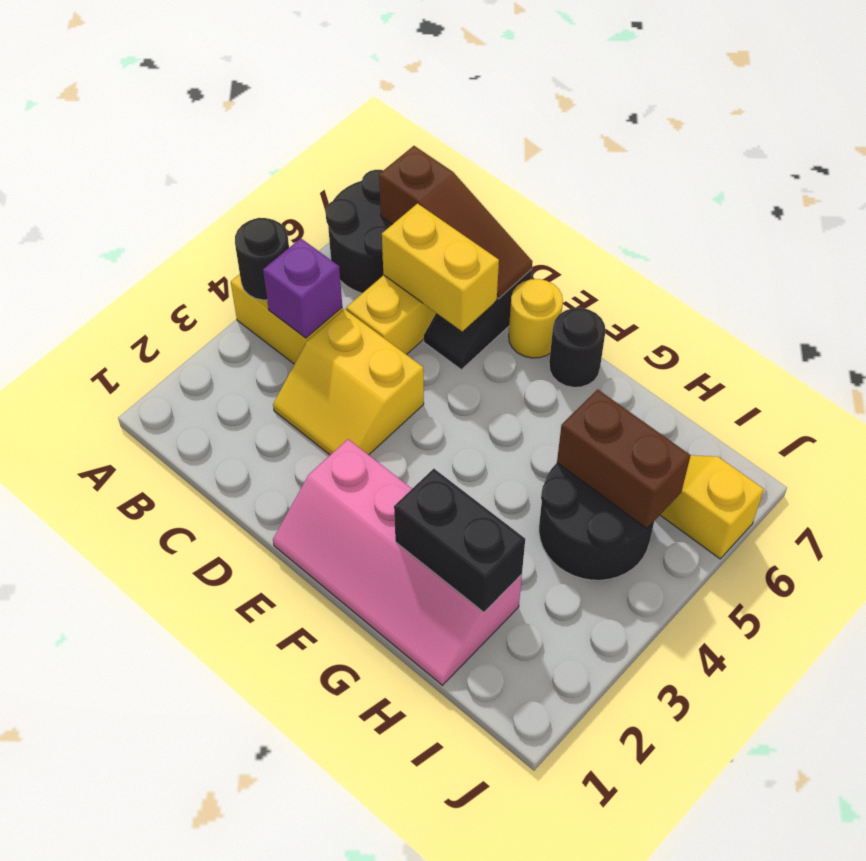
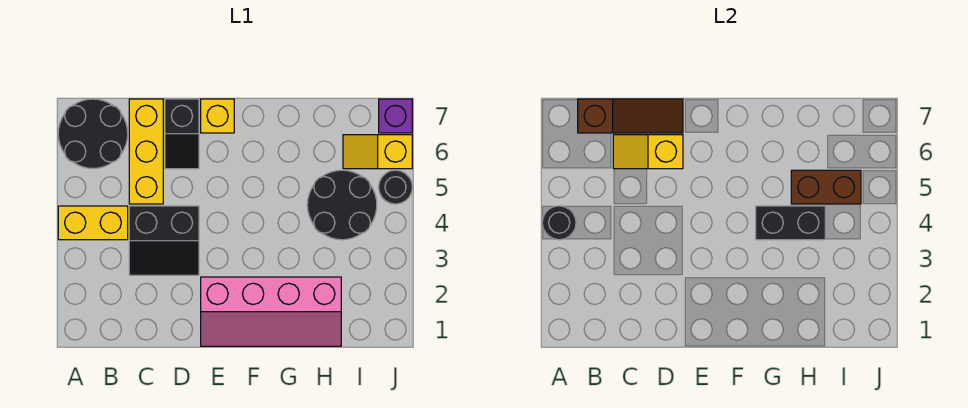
purple 1x1 brick [263,238,342,338] -> purple 1x1 brick moved to [379,99,412,133]
yellow 2x2 slope [273,309,424,455] -> black 2x2 slope [129,206,199,275]
yellow 1x2 brick [382,204,499,331] -> yellow 1x2 slope [613,135,683,169]
yellow 1x1 round brick [509,279,563,358] -> yellow 1x1 brick [201,99,234,133]
black 1x1 round brick [549,308,606,387] -> black 1x1 round brick moved to [379,170,412,204]
black 1x2 brick [394,469,525,612] -> black 1x2 brick moved to [756,206,825,240]

